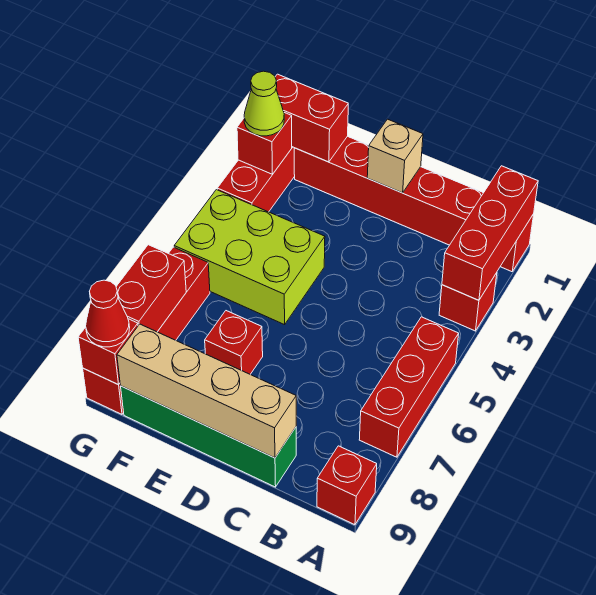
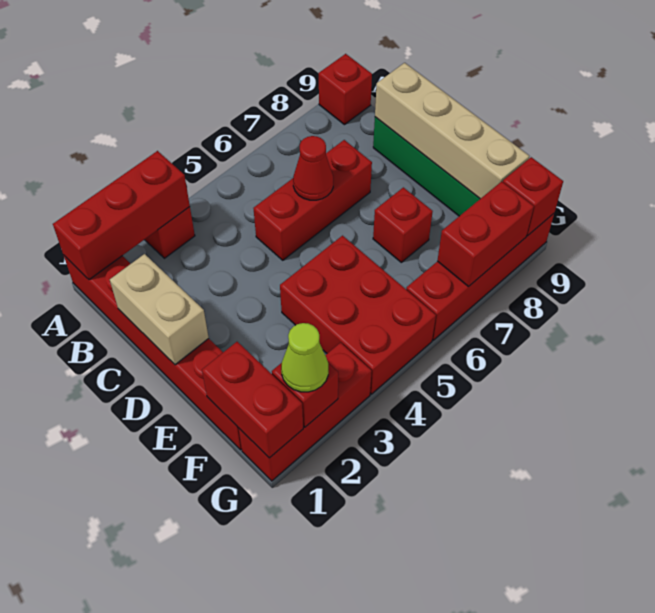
red 1x3 brick [359,317,459,457] -> red 1x3 brick moved to [253,140,372,260]
tan 1x1 brick [367,119,423,193] -> tan 1x2 brick [110,254,209,365]
lime 2x3 brick [174,190,325,325] -> red 2x3 brick [280,236,436,394]
red 1x1 cone [86,280,130,347] -> red 1x1 cone moved to [293,136,333,200]

